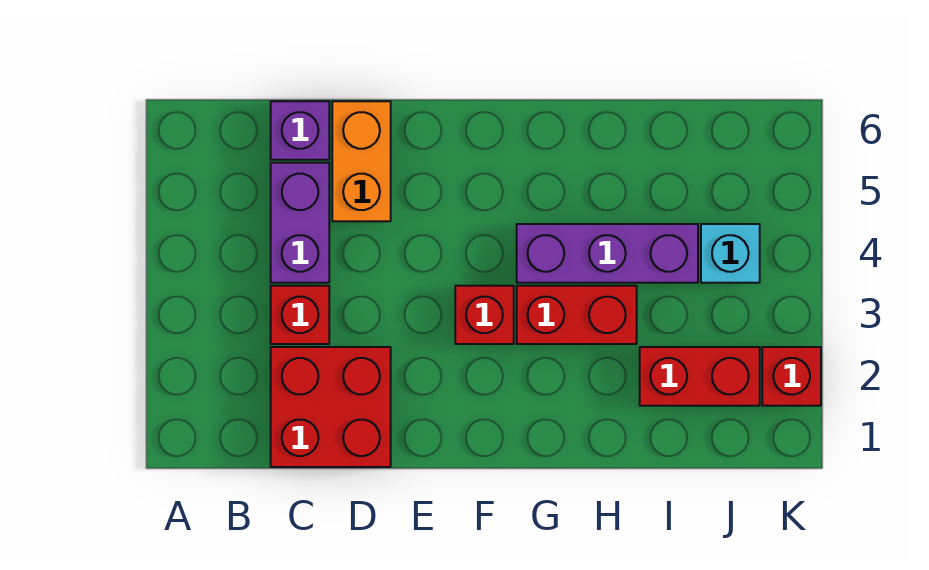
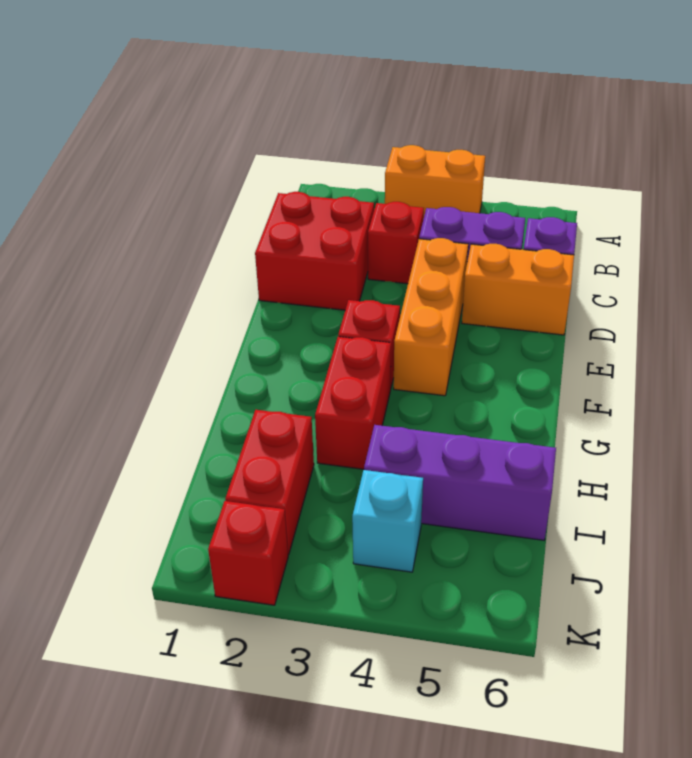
none -> orange 1x2 brick [385,145,485,219]
none -> orange 1x3 brick [394,238,468,396]
purple 1x3 brick [517,224,698,283] -> purple 1x3 brick turned to [364,425,556,540]

